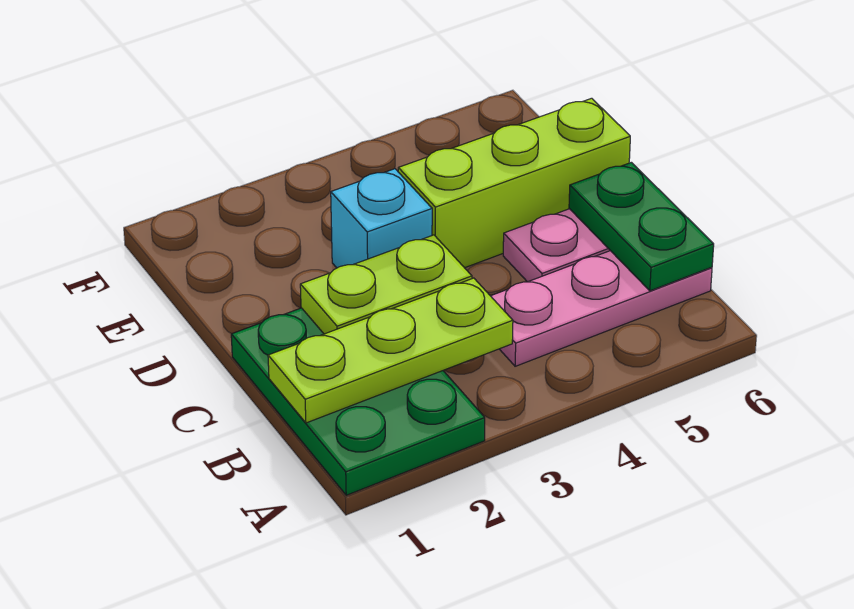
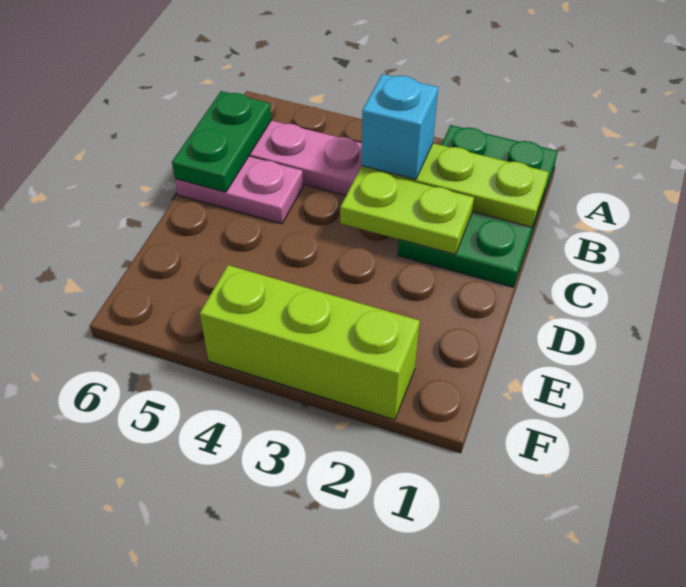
cyan 1x1 brick [331,169,432,268] -> cyan 1x1 brick moved to [361,74,438,179]
lime 1x3 brick [398,98,630,268] -> lime 1x3 brick moved to [200,265,420,420]

